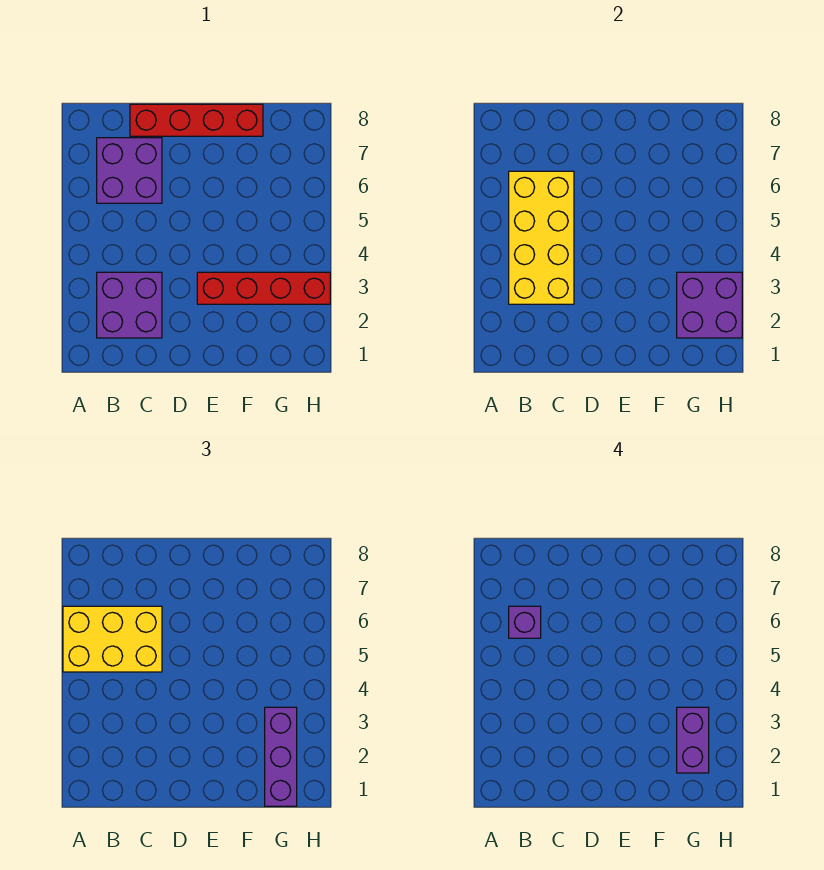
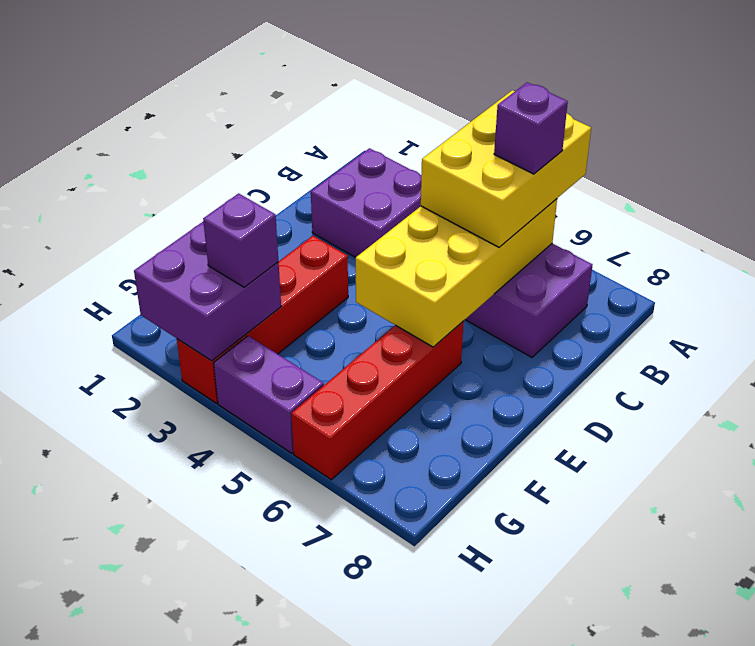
yellow 2x4 brick [509,171,574,304] -> yellow 2x4 brick turned to [356,199,557,347]
red 1x4 brick [130,104,263,136] -> red 1x4 brick moved to [291,322,463,480]
purple 1x3 brick [265,707,297,806] -> purple 1x1 brick [203,193,278,287]
purple 1x2 brick [677,707,709,773] -> purple 1x2 brick moved to [214,336,324,453]

